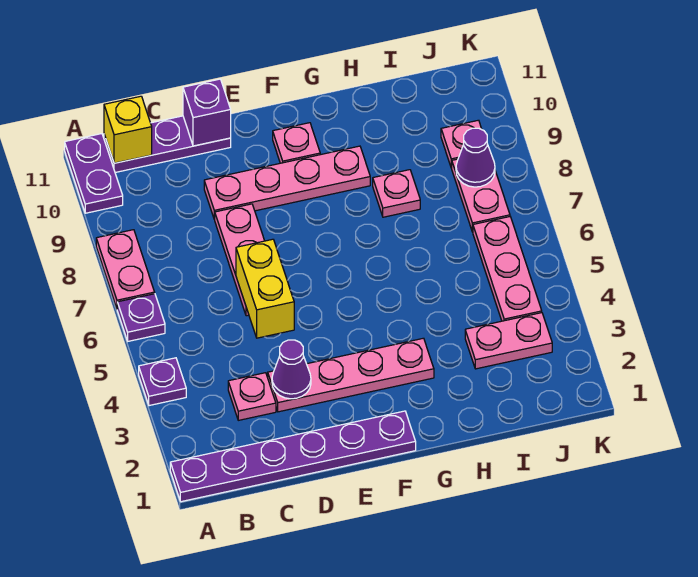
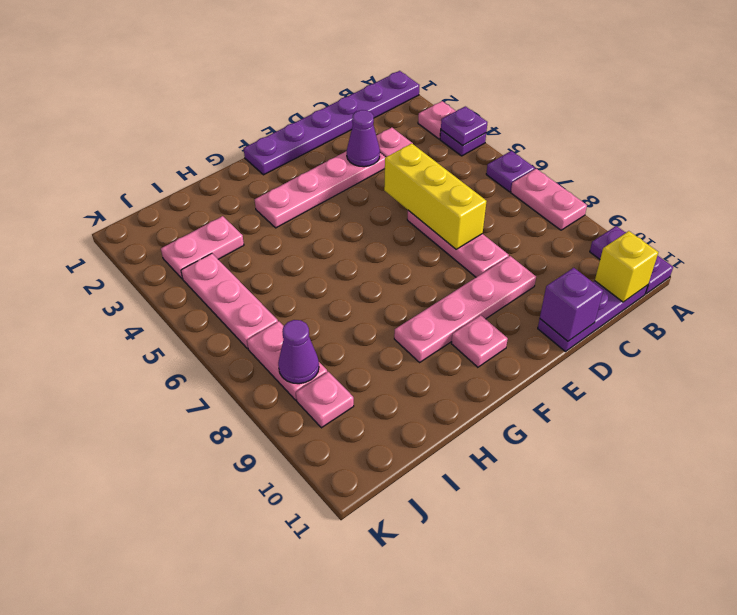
none -> purple 1x1 plate [441,106,488,146]
yellow 1x2 brick [236,239,294,338] -> yellow 1x3 brick [384,143,487,249]
pink 1x1 plate [373,170,420,217] -> pink 1x1 plate moved to [418,101,455,139]

